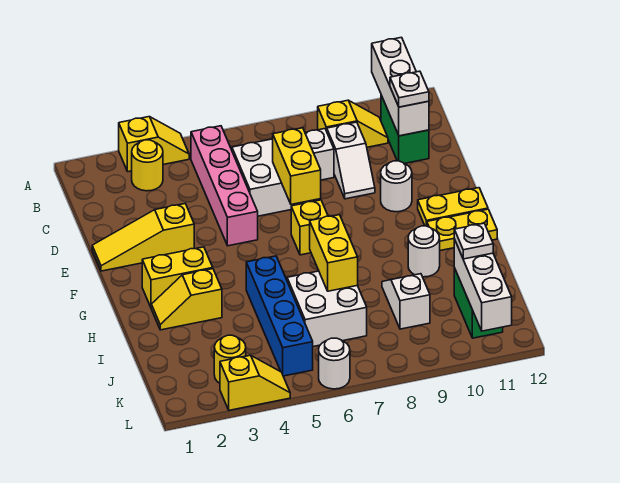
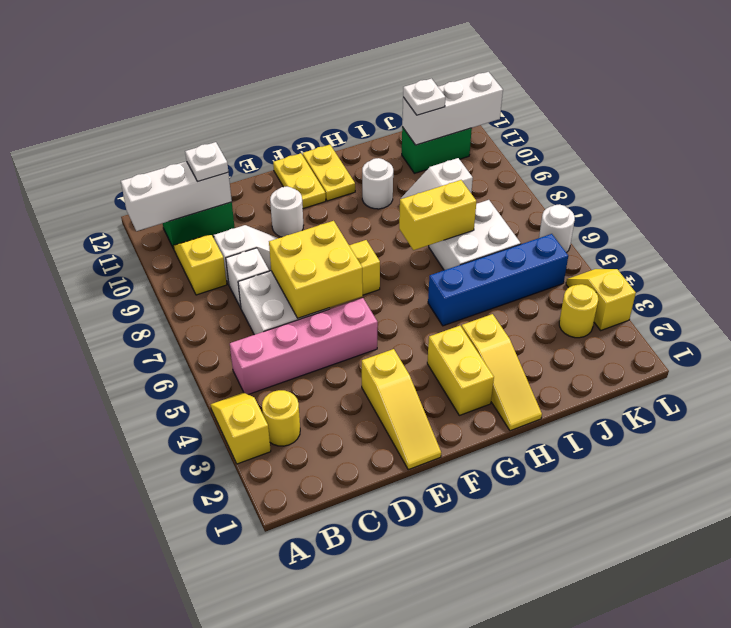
yellow 1x2 brick [273,128,321,204] -> yellow 2x2 brick [269,221,363,318]
yellow 1x2 slope [151,269,222,330] -> yellow 1x3 slope [462,314,542,431]

